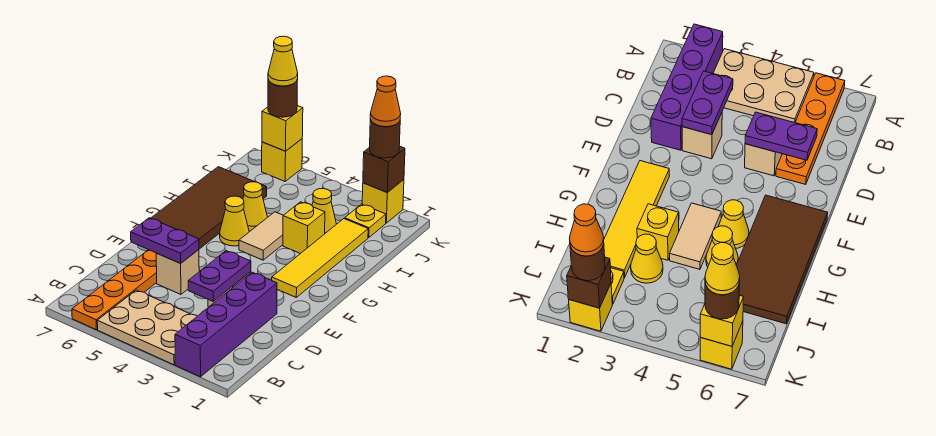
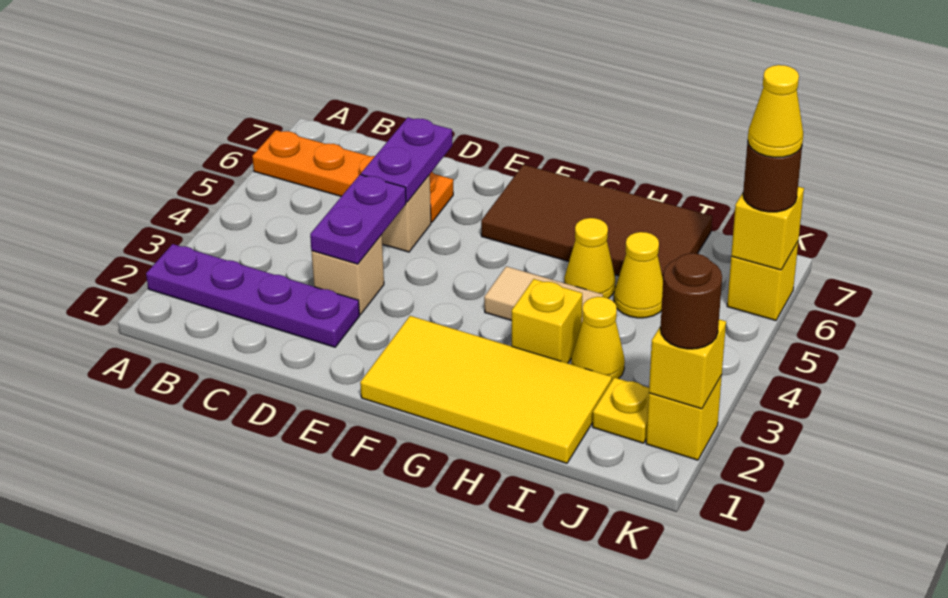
purple 1x4 brick [175,272,277,377] -> purple 1x4 plate [146,244,359,347]
tan 2x3 plate [97,290,197,365] -> none
purple 1x2 plate [188,251,251,301] -> purple 1x2 plate turned to [310,175,406,264]
yellow 1x4 tile [272,219,368,297] -> yellow 2x4 tile [360,316,612,463]
yellow 1x1 cone [220,196,249,246] -> yellow 1x1 cone moved to [614,232,663,318]
brown 1x1 brick [363,146,405,193] -> yellow 1x1 brick [649,319,726,409]
orange 1x1 cone [370,76,401,127] -> none

